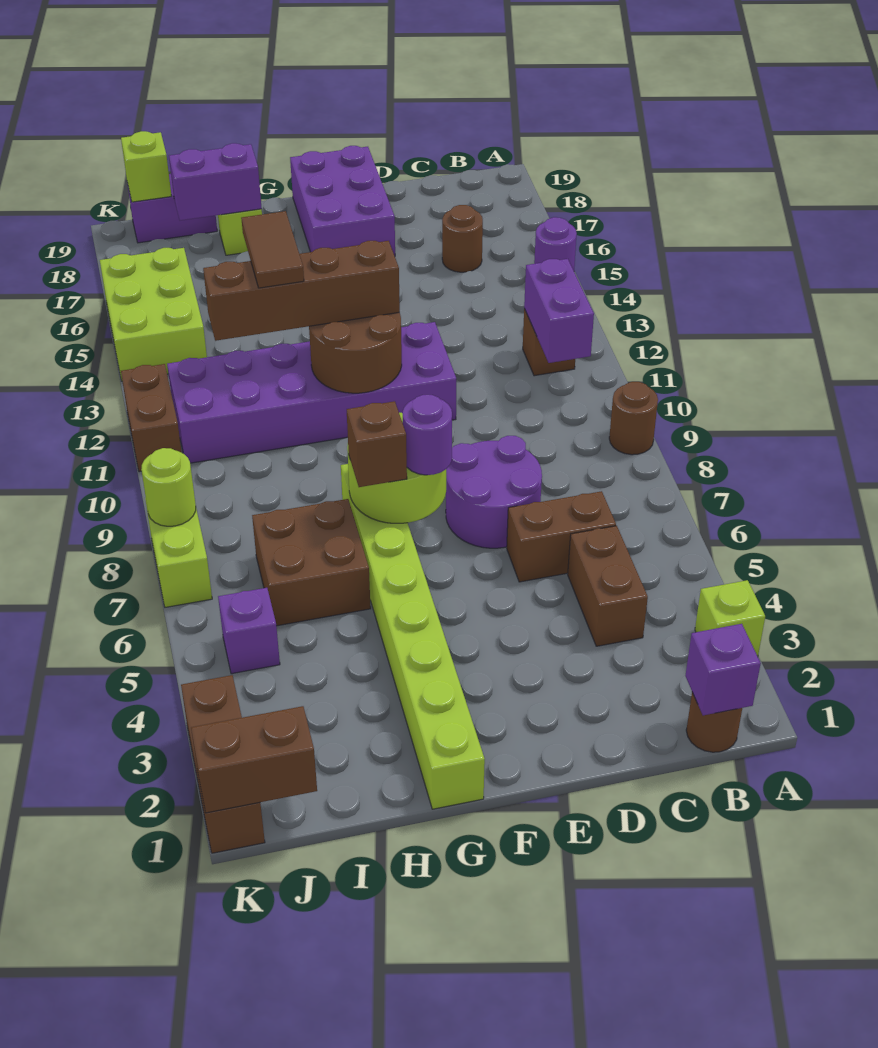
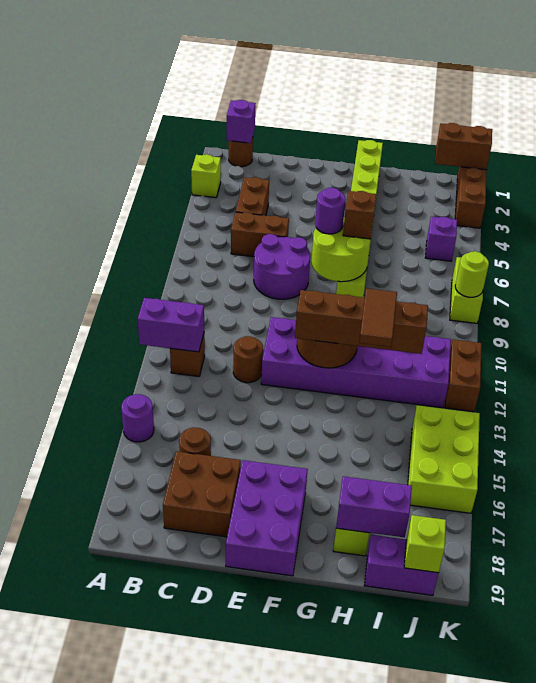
brown 1x1 round brick [609,382,658,455] -> brown 1x1 round brick moved to [233,336,263,383]
purple 1x2 brick [524,259,594,363] -> purple 1x2 brick turned to [138,298,204,352]
brown 2x2 brick [252,499,371,626] -> brown 2x2 brick moved to [163,451,241,537]

